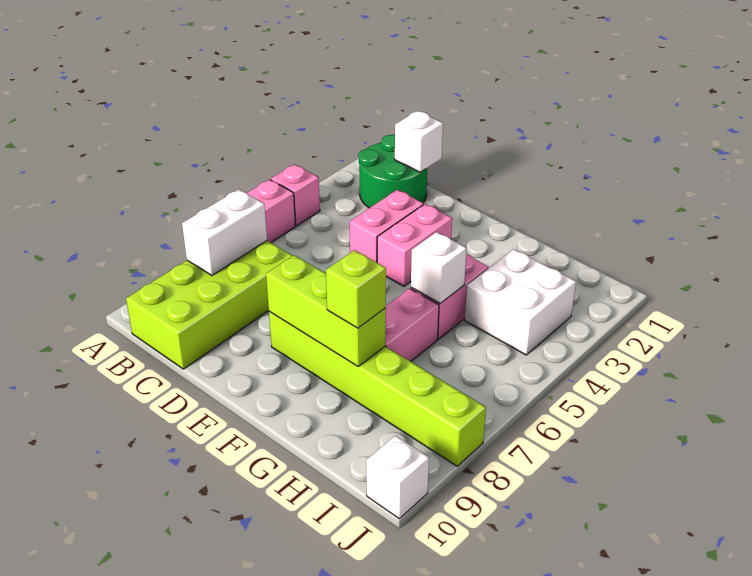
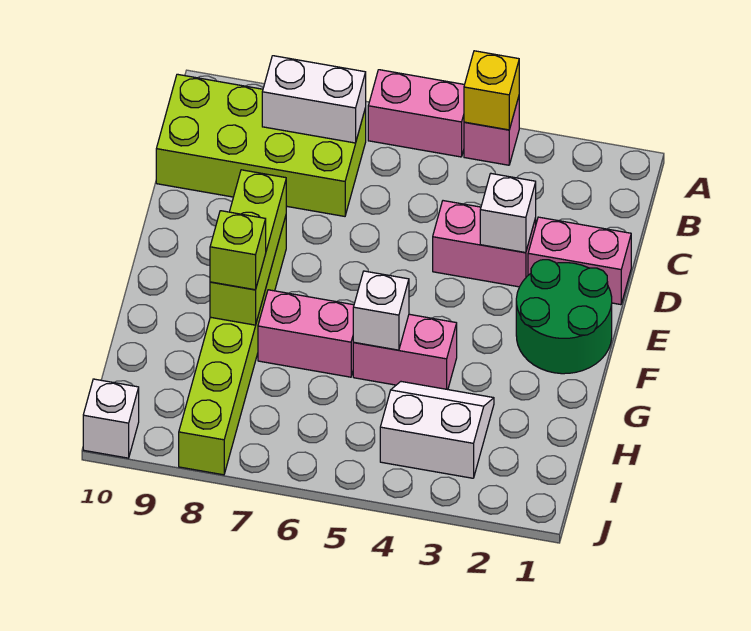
none -> yellow 1x1 brick [464,51,519,130]
green 2x2 round brick [358,135,427,208] -> green 2x2 round brick moved to [516,260,612,374]
white 1x1 brick [395,111,443,172] -> white 1x1 brick moved to [480,174,536,253]
pink 1x2 brick [377,204,452,286] -> pink 1x2 brick moved to [528,217,631,305]
white 2x2 brick [465,249,576,355] -> white 2x2 slope [380,382,494,478]

